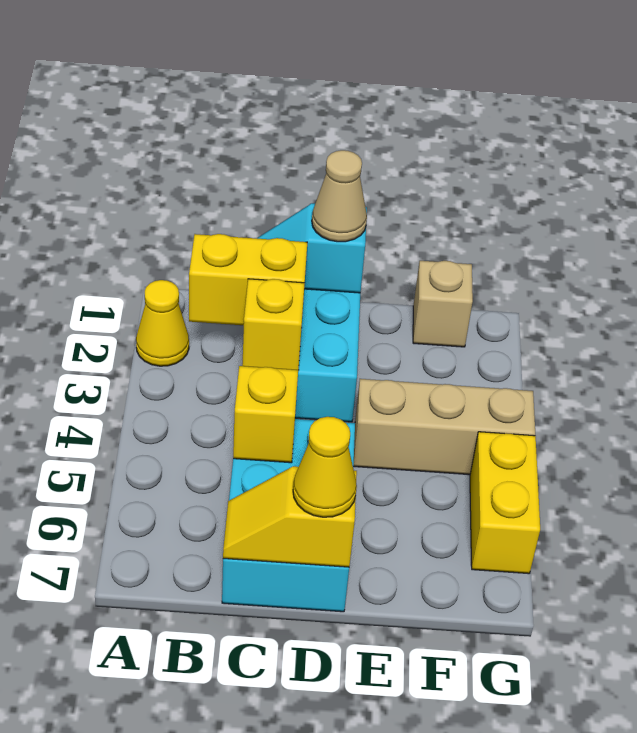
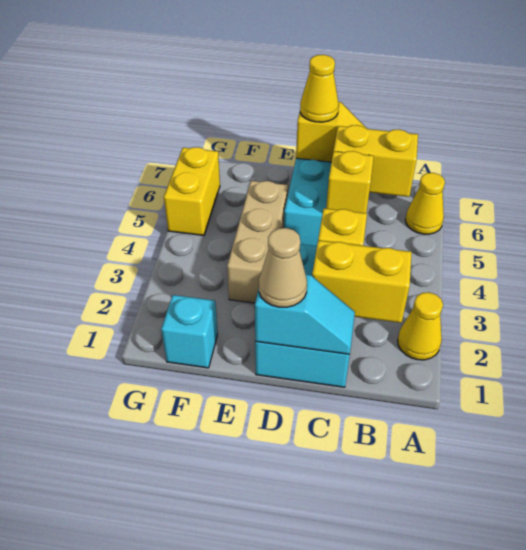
none -> yellow 1x1 cone [405,173,445,234]
none -> yellow 1x2 brick [334,125,418,197]
tan 1x3 brick [353,379,535,475] -> tan 1x3 brick turned to [227,181,288,303]
tan 1x1 brick [413,261,473,347] -> cyan 1x1 brick [161,295,218,368]

